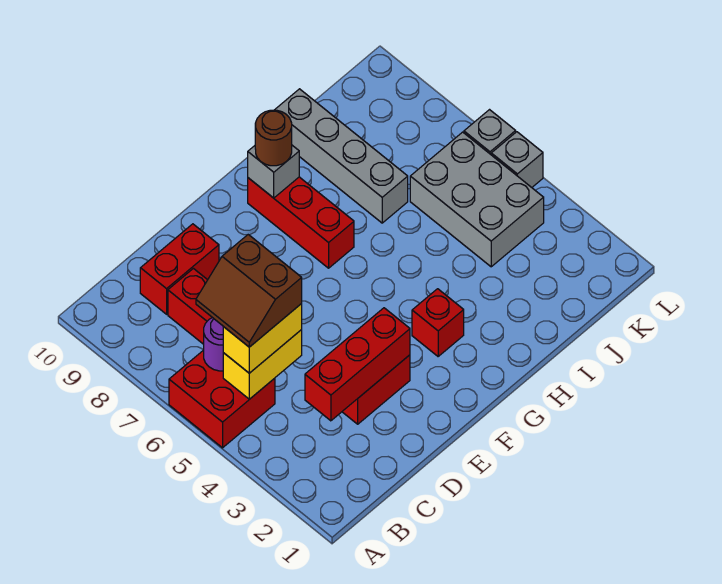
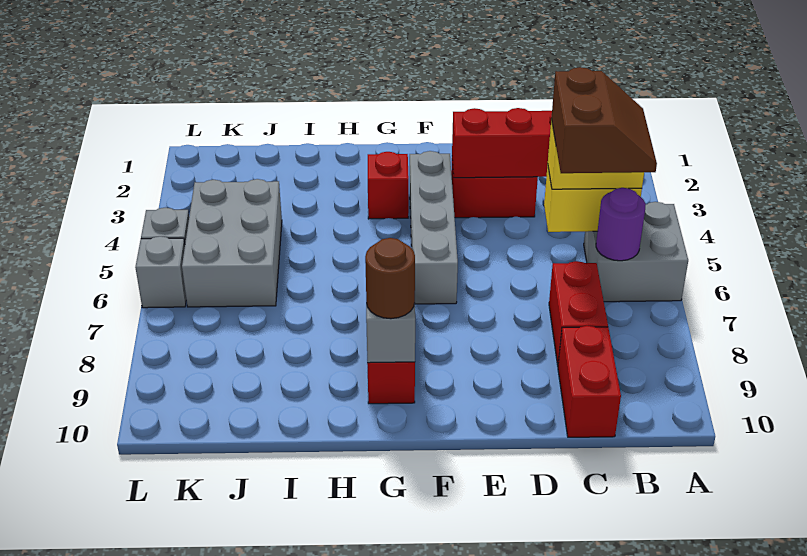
red 2x2 brick [169,350,275,448] -> grey 2x2 brick [584,202,688,302]
red 1x2 brick [140,224,219,314] -> red 1x2 brick turned to [558,326,621,437]
grey 1x4 brick [275,89,408,223] -> grey 1x4 brick moved to [410,151,458,304]

